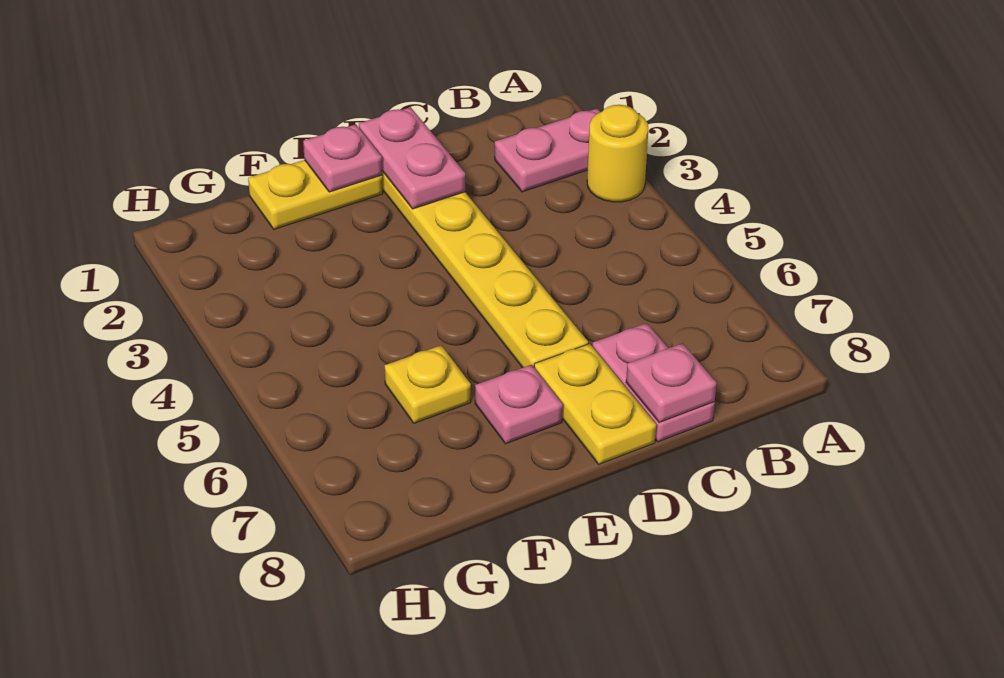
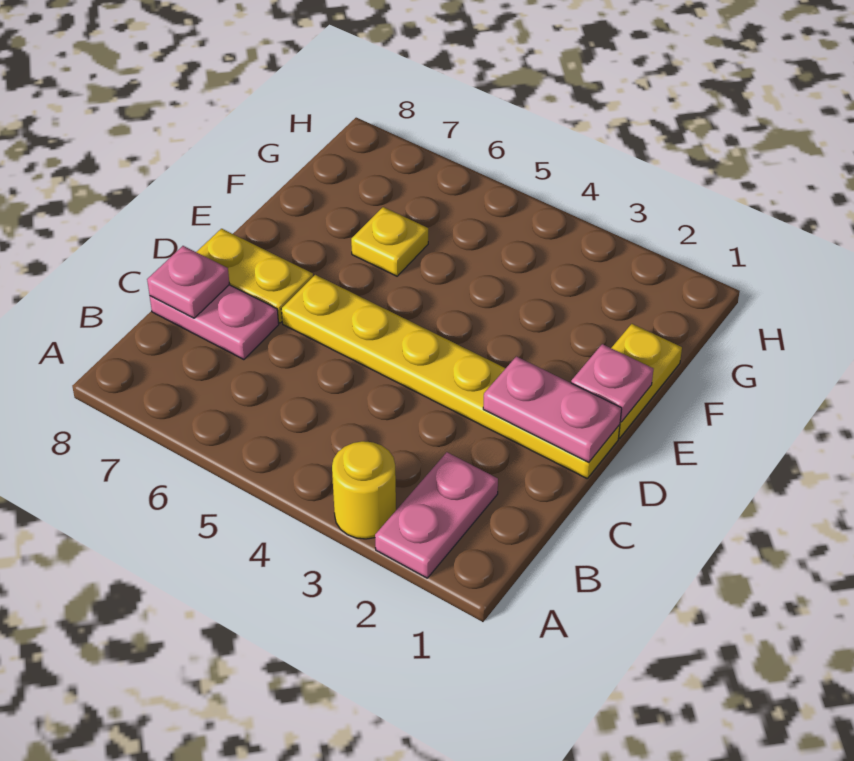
pink 1x1 plate [475,365,563,444] -> none

